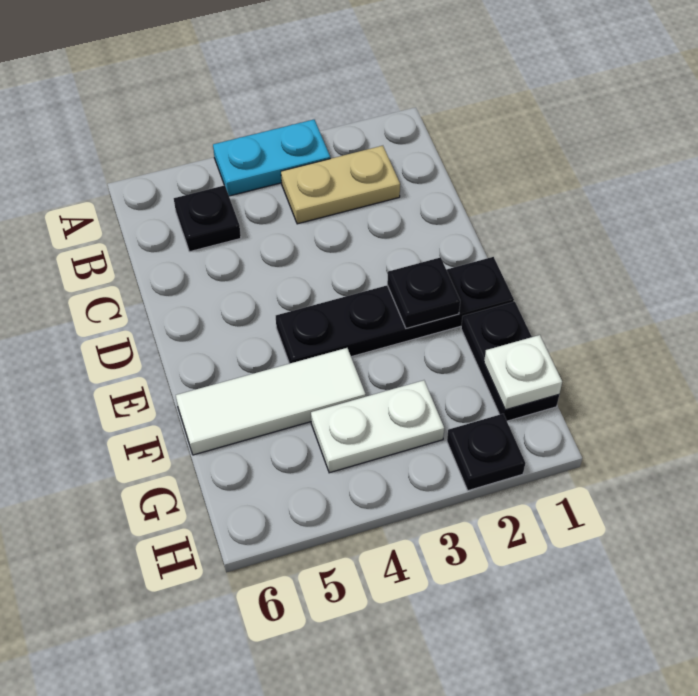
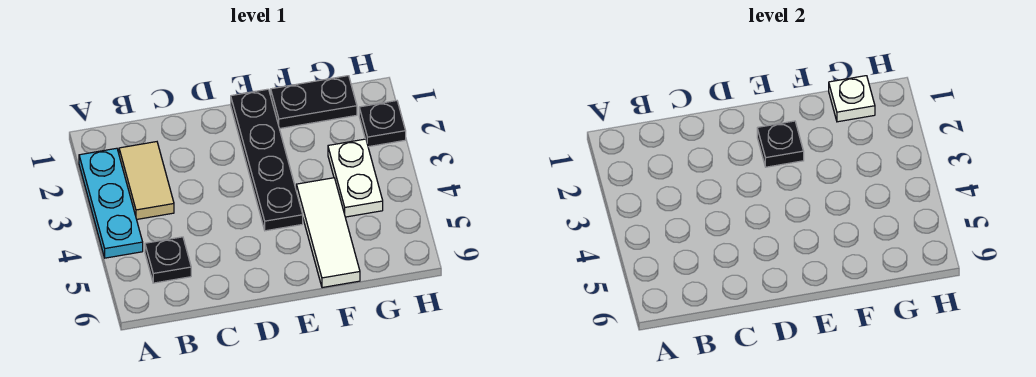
cyan 1x2 plate [213,120,330,196] -> cyan 1x3 plate [79,148,143,258]
tan 1x2 plate [281,146,400,224] -> tan 1x2 tile [119,142,174,219]

